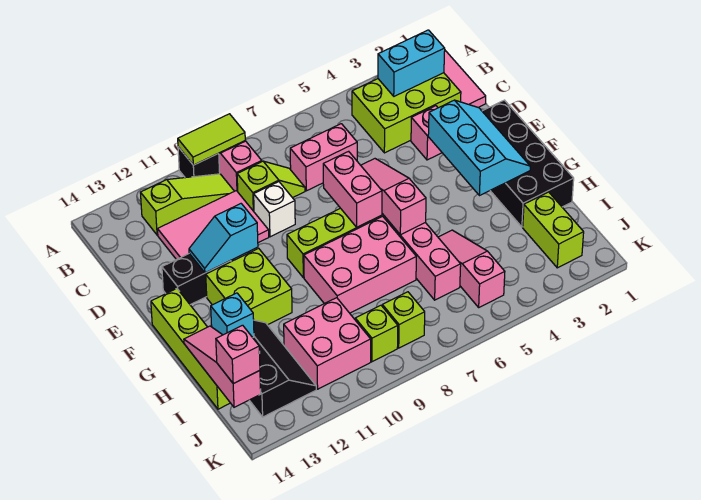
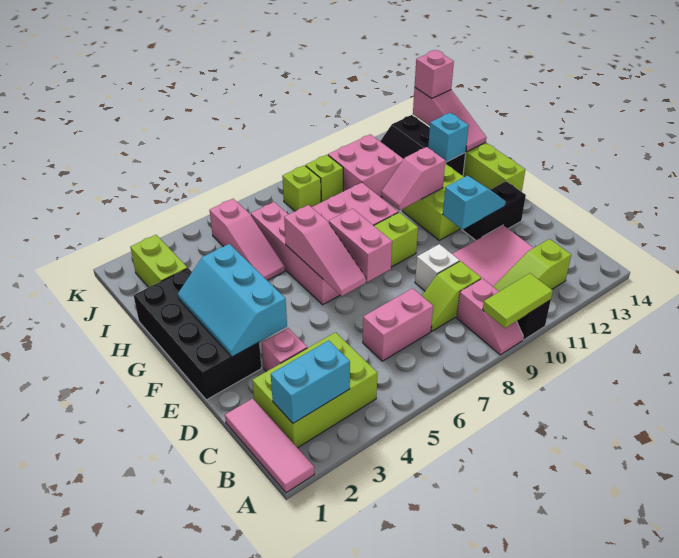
none -> pink 1x2 slope [381,147,445,210]

